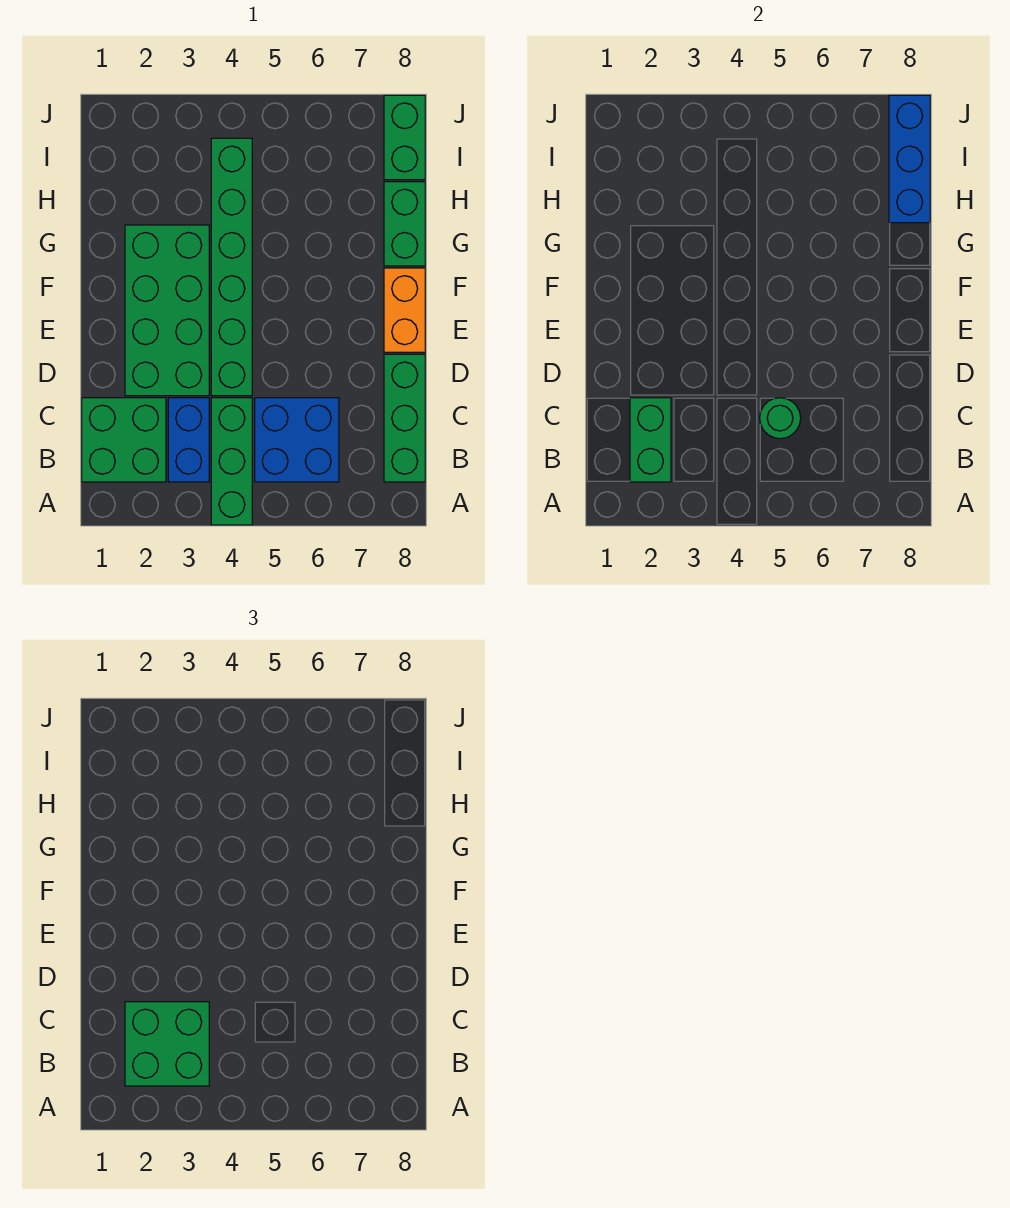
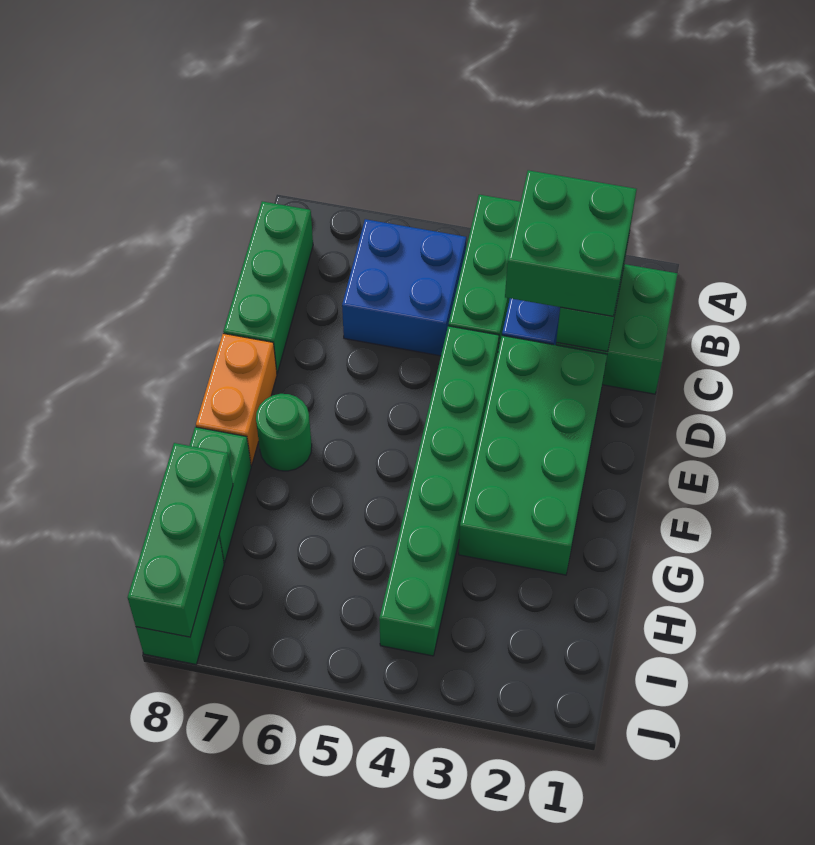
green 1x1 round brick [760,398,801,439] -> green 1x1 round brick moved to [256,394,312,471]
blue 1x3 brick [889,95,930,223] -> green 1x3 brick [128,443,233,637]

